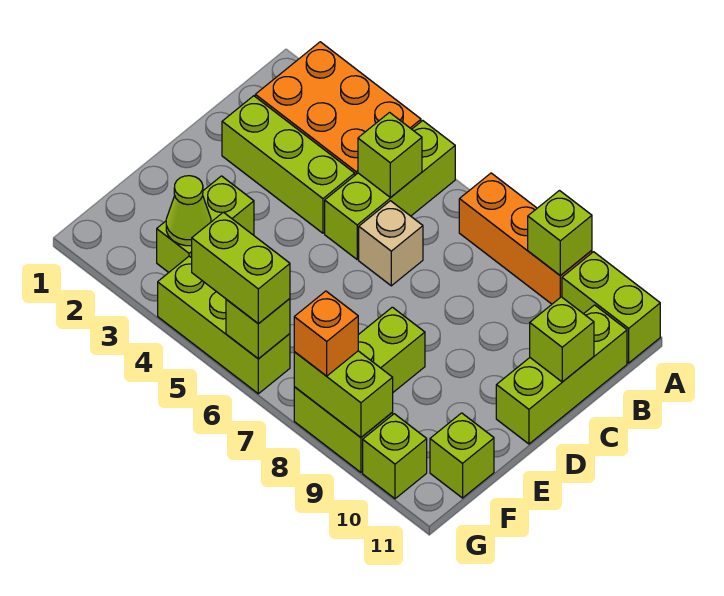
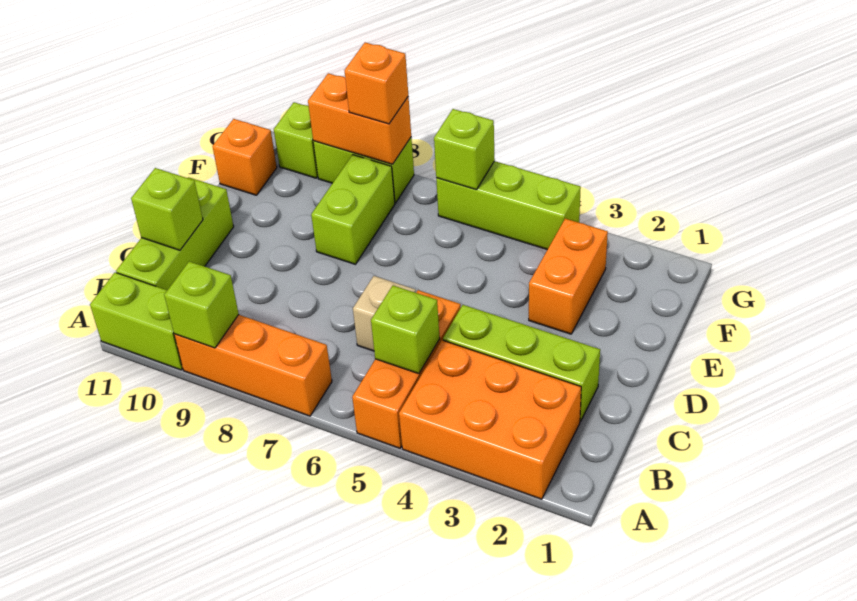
lime 1x3 brick [325,121,455,259] -> orange 1x3 brick [352,290,461,448]
lime 1x2 brick [157,176,254,272] -> orange 1x2 brick [529,219,608,334]
lime 1x1 cone [166,176,211,246] -> none
lime 1x1 brick [430,413,494,498] -> orange 1x1 brick [212,119,277,195]
lime 1x2 brick [192,212,290,324] -> none
lime 1x2 brick [294,351,393,437] -> orange 1x2 brick [308,73,411,164]

